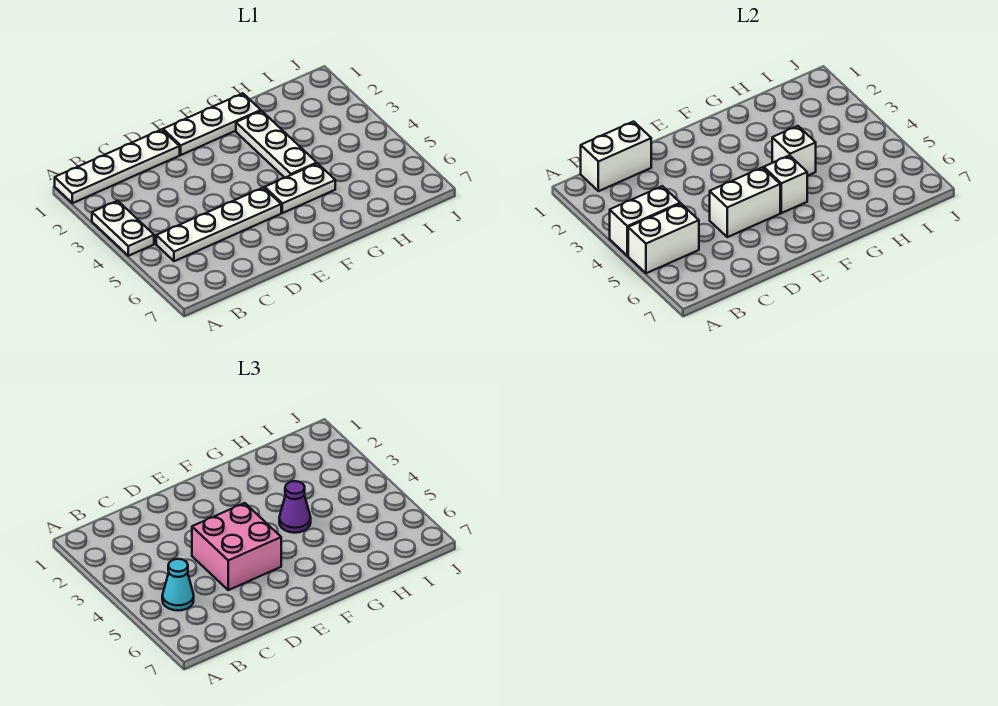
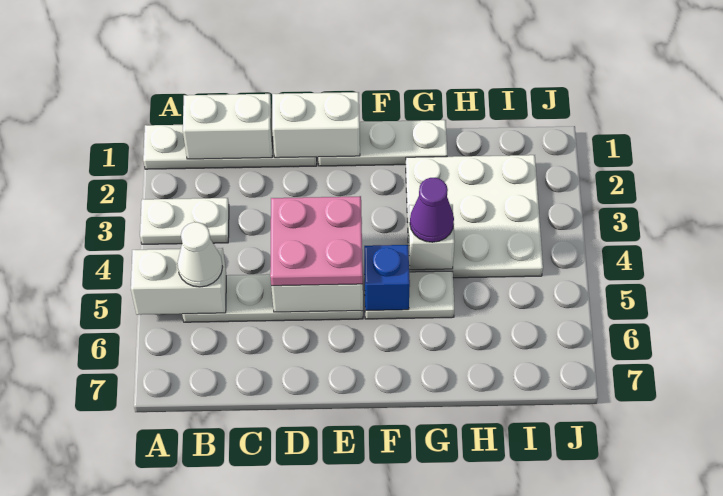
white 1x2 plate [92,201,154,256] -> white 1x2 plate turned to [140,198,229,244]
white 1x2 brick [610,186,680,256] -> white 1x2 brick moved to [272,92,360,158]
cyan 1x1 cone [162,559,194,611] -> white 1x1 cone [177,222,223,287]
pink 2x2 brick [192,503,281,590] -> pink 2x2 plate [270,196,363,286]
white 1x1 brick [764,155,807,213] -> blue 1x1 brick [364,245,410,311]
white 1x3 plate [236,111,317,178] -> white 3x3 plate [406,155,543,278]

